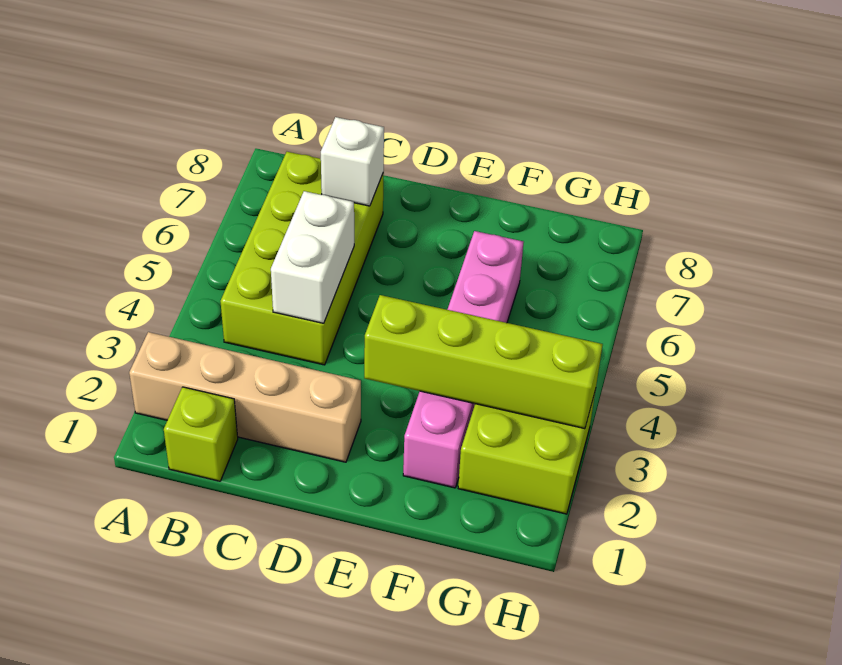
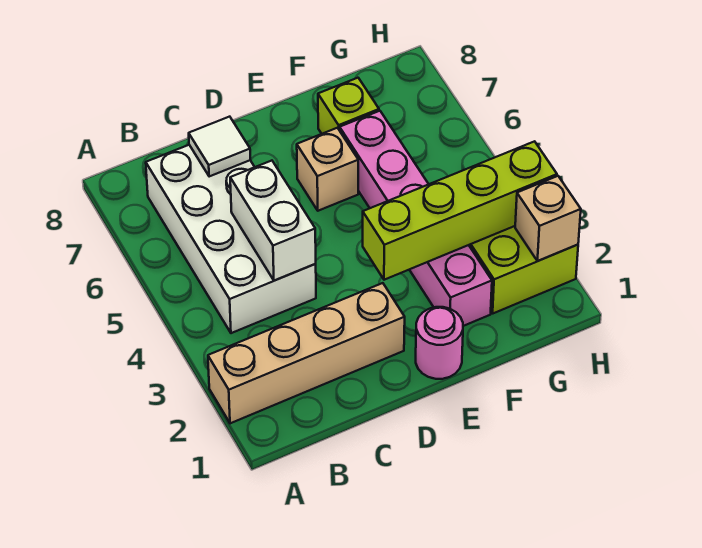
lime 1x1 brick [164,387,238,481] -> lime 1x1 brick moved to [318,78,379,134]
lime 2x4 brick [220,152,384,365] -> white 2x4 brick [146,145,316,333]
white 1x1 brick [321,117,384,206] -> white 1x1 tile [189,117,250,176]
none -> pink 1x1 round brick [416,307,463,379]
none -> tan 1x1 brick [297,128,358,211]
none -> tan 1x1 brick [515,176,581,261]

